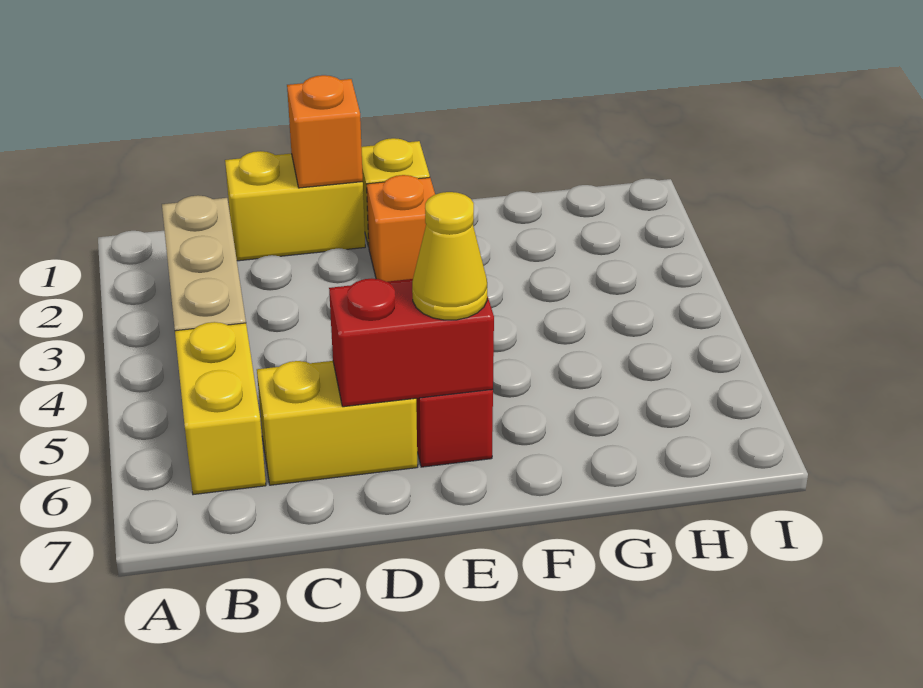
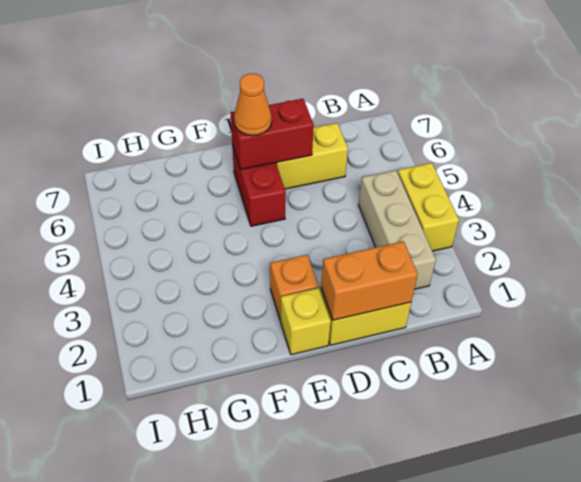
yellow 1x2 brick [175,322,266,495] -> yellow 1x2 brick moved to [397,163,459,251]
orange 1x1 brick [287,75,363,188] -> orange 1x2 brick [321,241,418,320]
yellow 1x1 cone [412,192,487,320] -> orange 1x1 cone [234,74,272,136]

